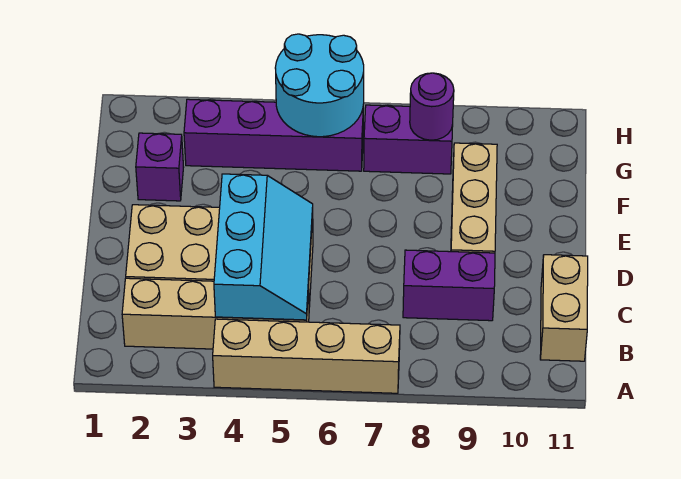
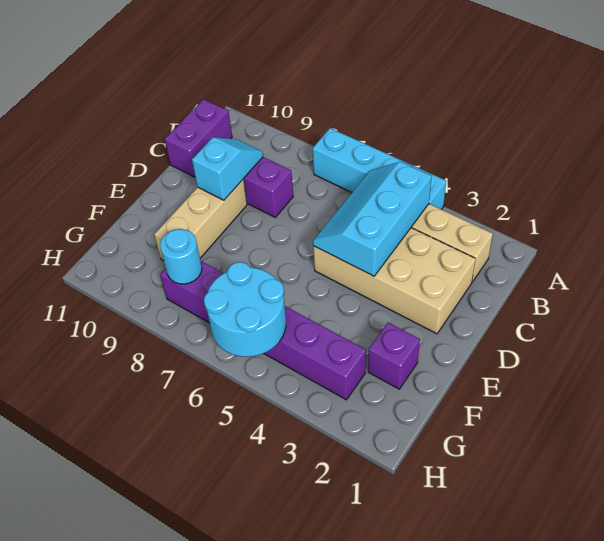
tan 1x4 brick [213,319,400,393] -> cyan 1x4 brick [313,128,446,209]
tan 1x2 brick [540,255,588,361] -> purple 1x2 brick [165,99,232,177]
none -> cyan 1x2 slope [192,137,263,200]
purple 1x1 round brick [410,73,454,140] -> cyan 1x1 round brick [160,229,202,284]

